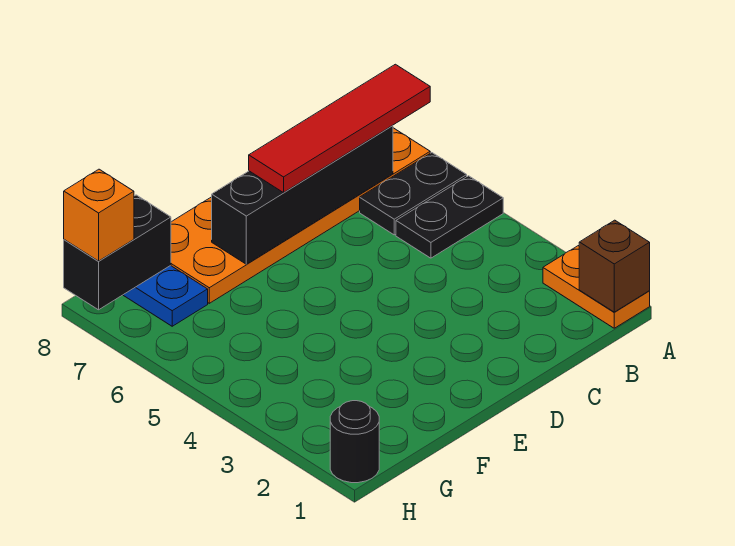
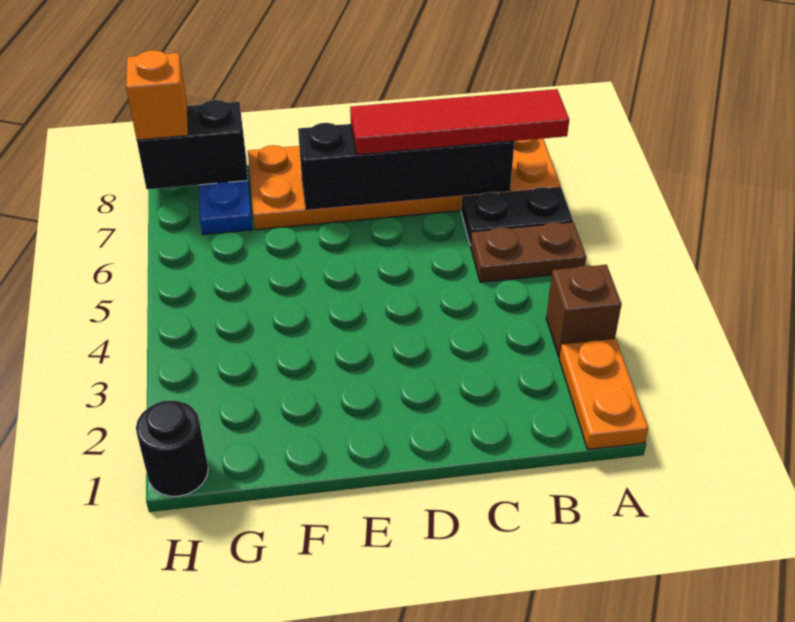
brown 1x1 brick [579,220,650,312] -> brown 1x1 brick moved to [546,265,622,357]
black 1x2 plate [396,176,503,258] -> brown 1x2 plate [471,222,586,282]

